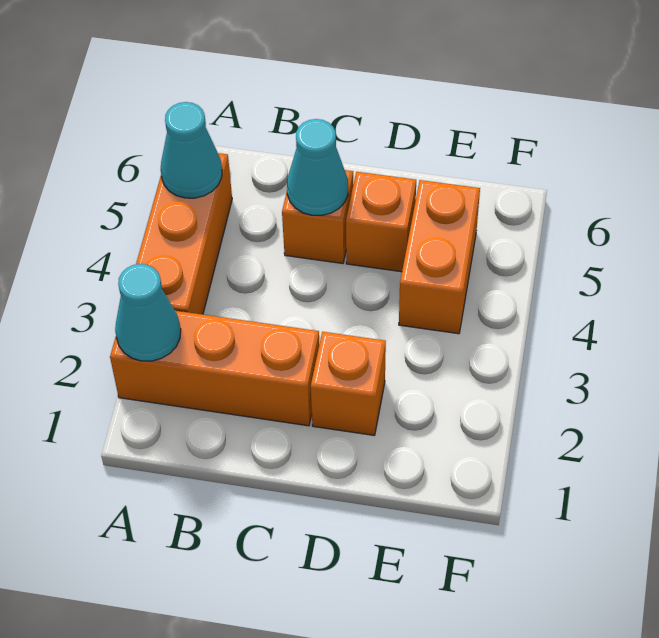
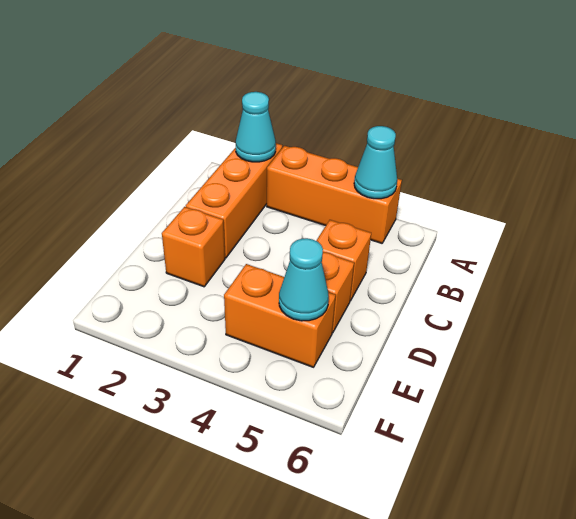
cyan 1x1 cone [287,119,348,215] -> cyan 1x1 cone moved to [279,238,329,321]

